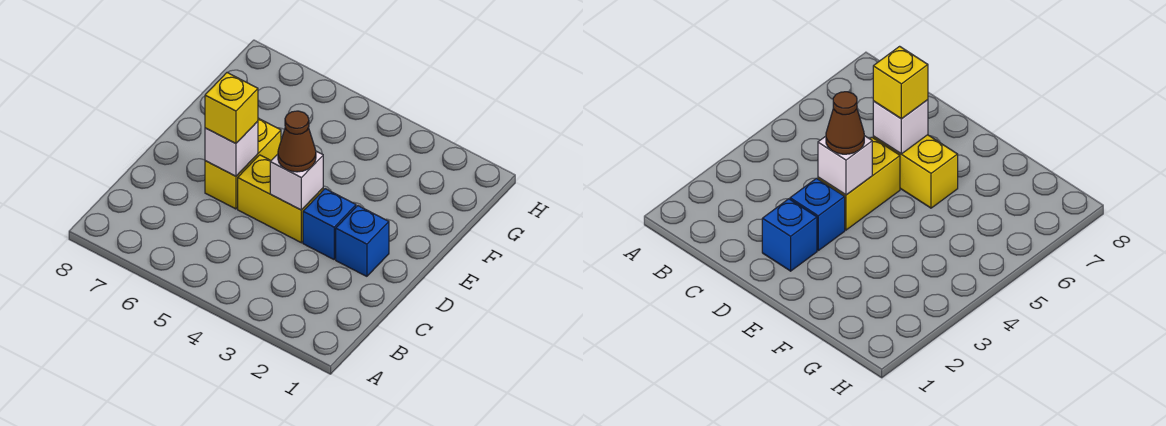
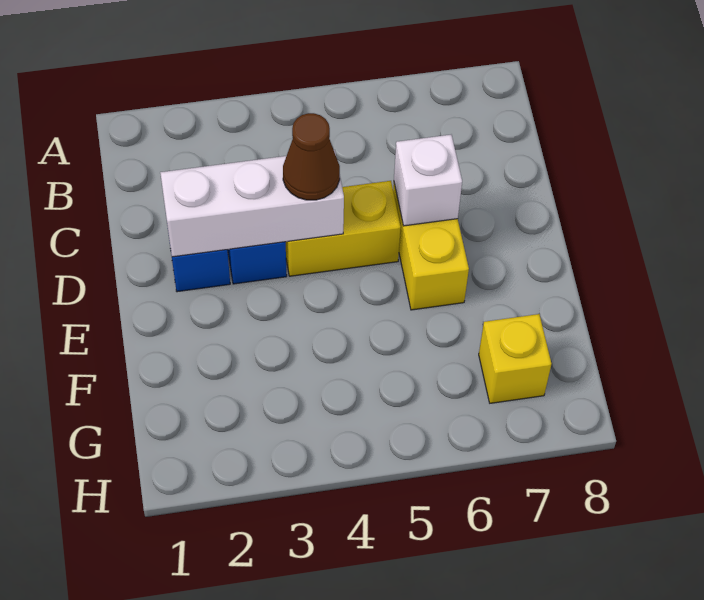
white 1x1 brick [270,151,323,210] -> white 1x3 brick [160,150,344,257]
yellow 1x1 brick [205,72,258,143] -> yellow 1x1 brick moved to [479,314,552,403]

